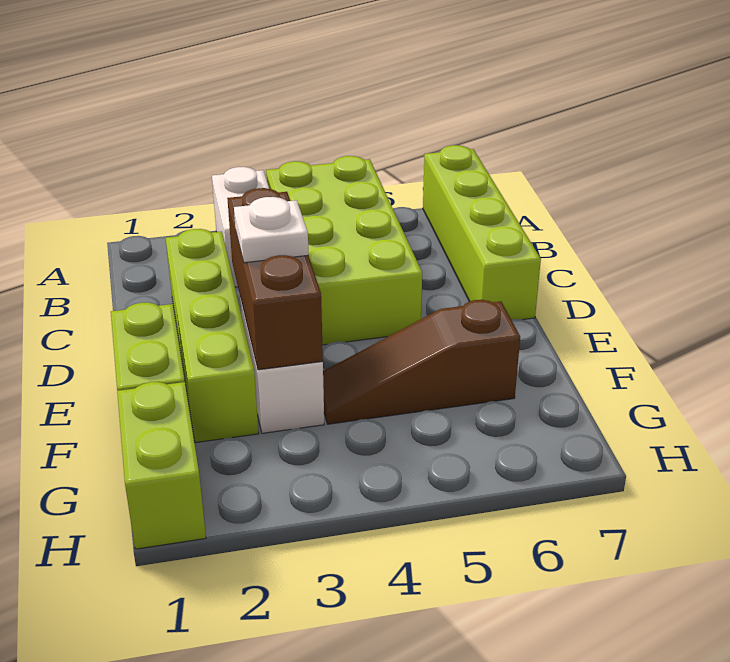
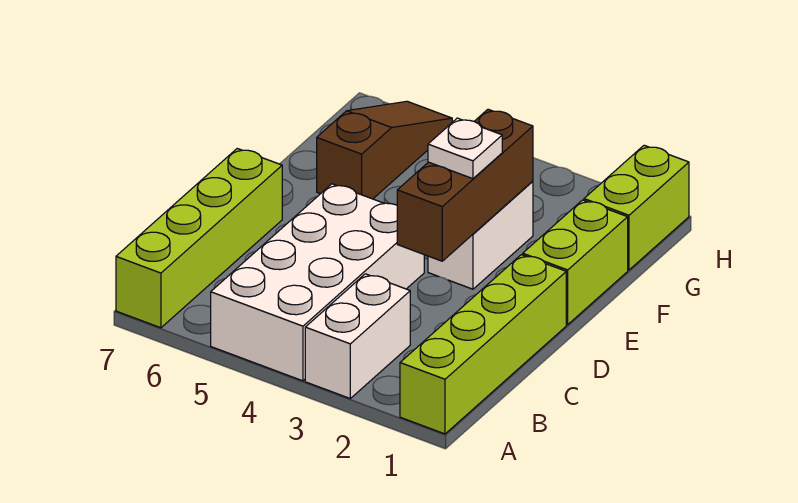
lime 2x4 brick [266,156,422,345] -> white 2x4 brick [211,184,424,381]
lime 1x4 brick [166,229,259,443] -> lime 1x4 brick moved to [400,255,566,434]
brown 1x3 slope [323,300,520,424] -> brown 1x3 slope turned to [317,101,452,199]

